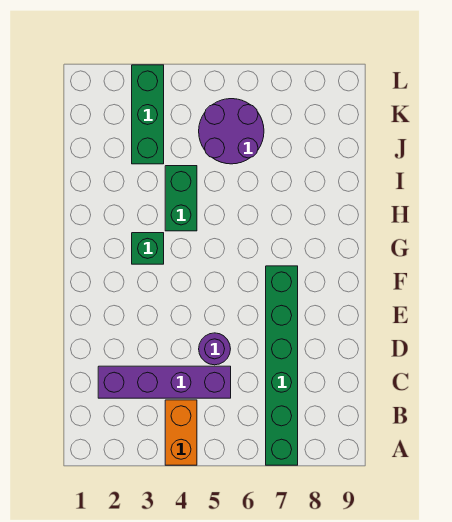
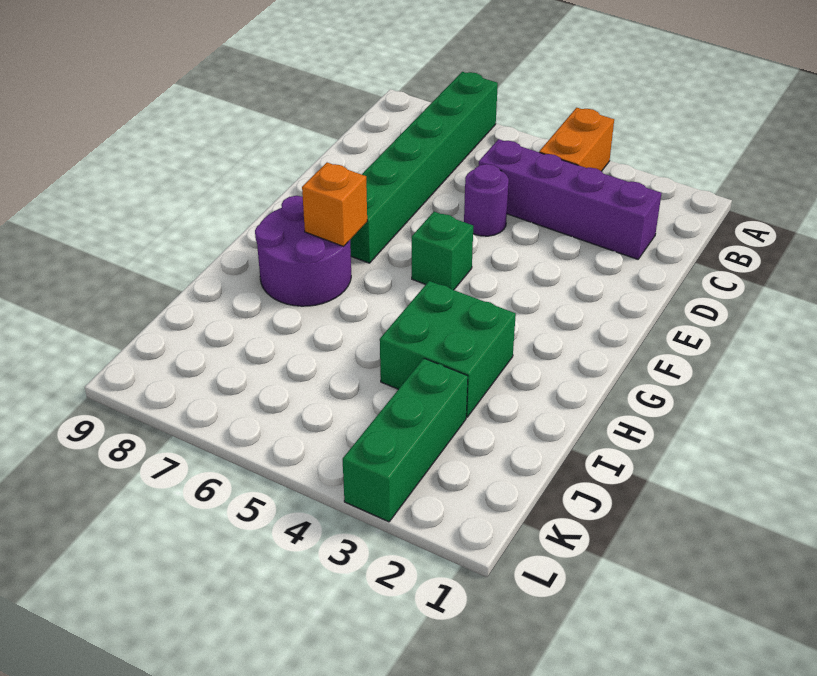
green 1x1 brick [132,233,164,264] -> green 1x1 brick moved to [412,212,473,290]
none -> orange 1x1 brick [302,163,367,246]
green 1x2 brick [165,166,197,231] -> green 2x2 brick [380,281,516,417]
purple 2x2 round brick [199,99,264,164] -> purple 2x2 round brick moved to [255,196,351,306]

